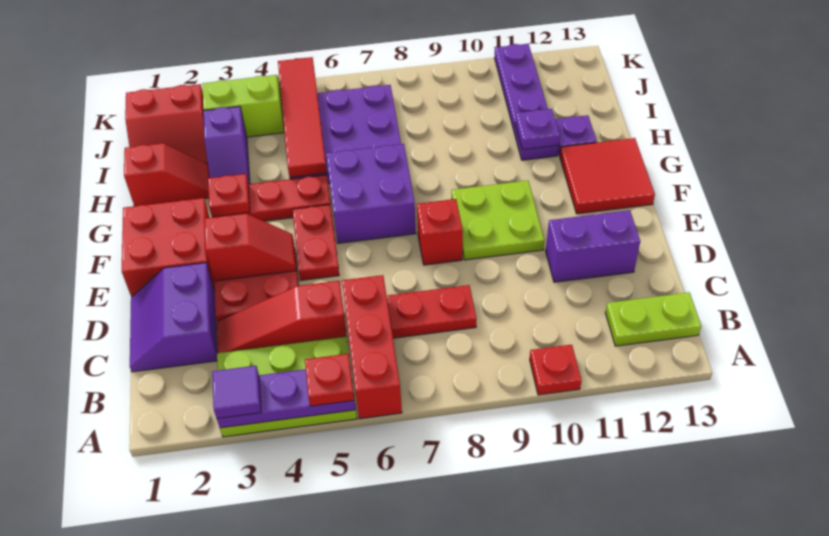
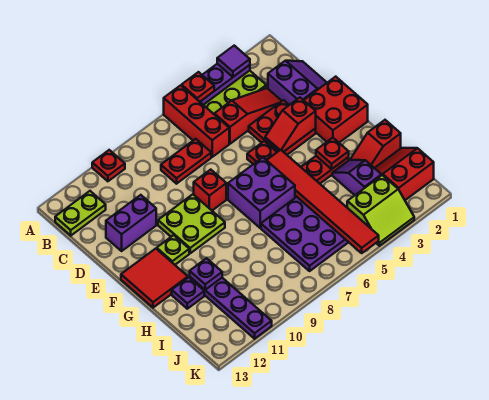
none -> lime 1x1 plate [157,235,189,265]
red 1x4 tile [278,57,327,178] -> red 1x6 tile [267,150,379,253]

